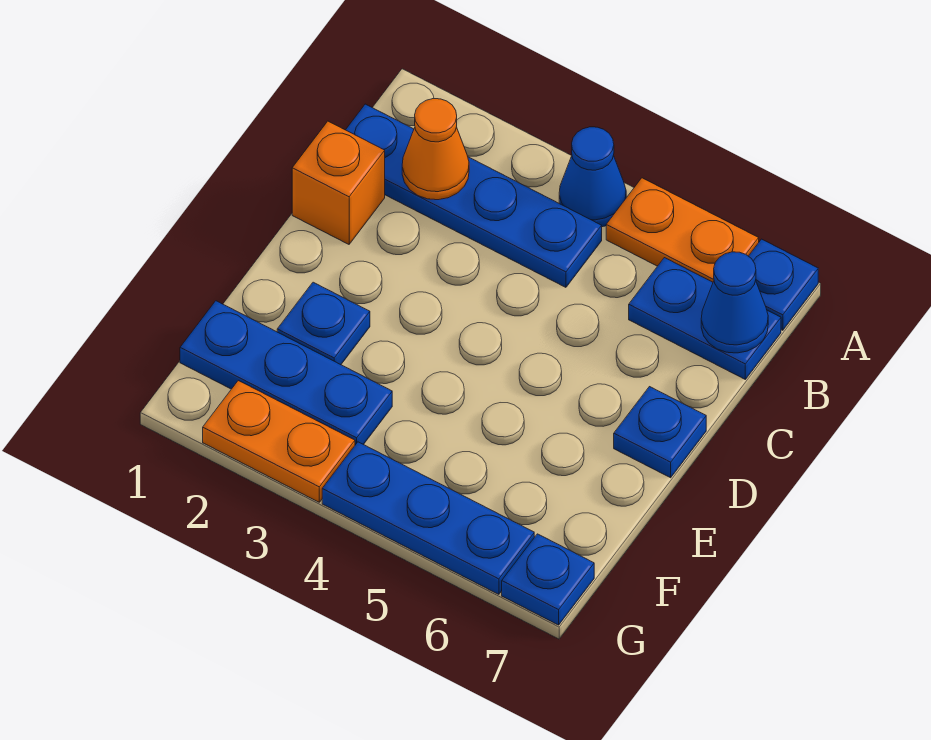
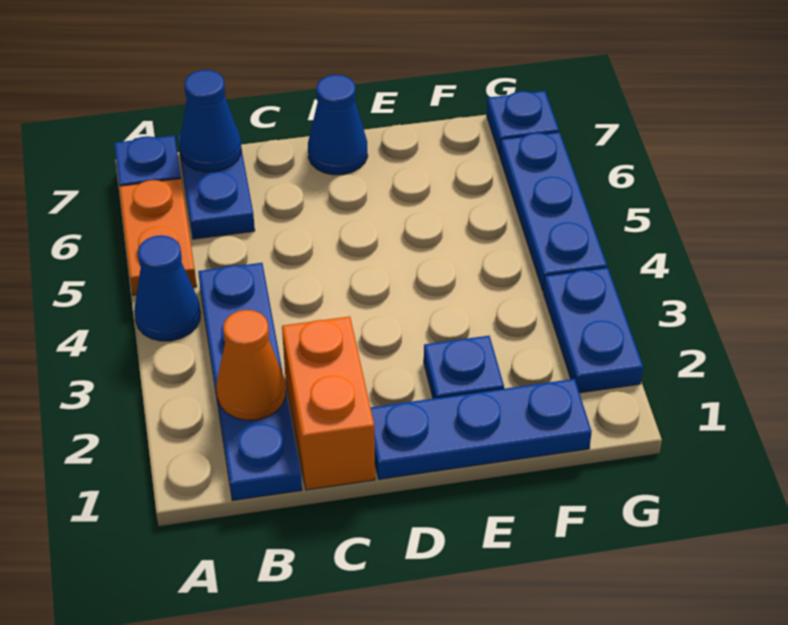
orange 1x1 brick [292,121,385,244] -> orange 1x2 brick [282,317,375,490]
blue 1x1 plate [614,387,706,478] -> blue 1x1 cone [308,75,368,175]
blue 1x3 plate [180,301,392,445] -> blue 1x3 plate turned to [370,379,592,479]
orange 1x2 plate [203,381,355,502] -> blue 1x2 plate [543,267,643,393]

